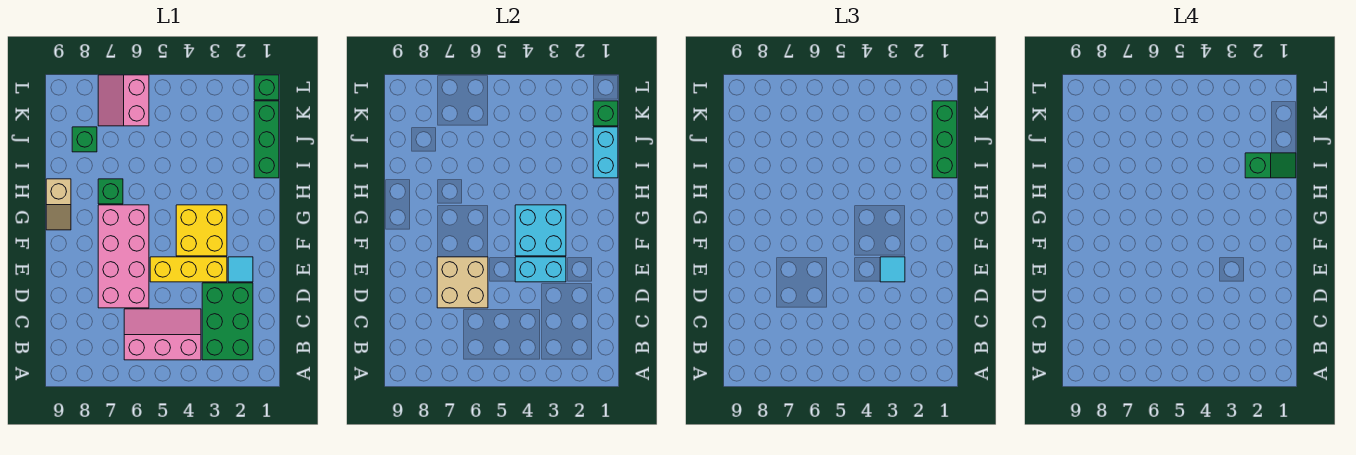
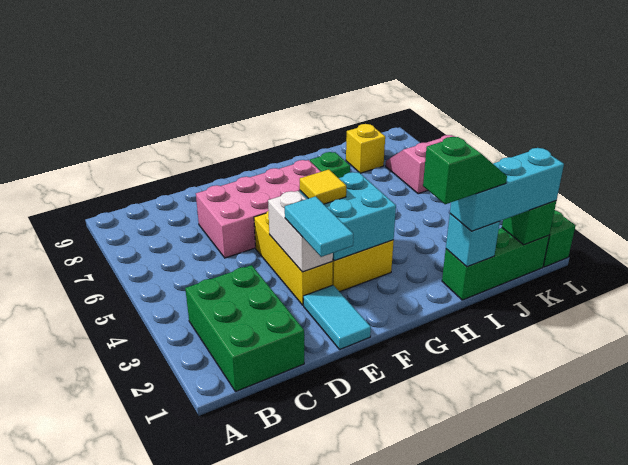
green 2x3 brick [202,283,253,360] -> green 2x3 brick turned to [185,265,304,392]
pink 2x3 slope [124,309,201,360] -> none
tan 2x2 brick [437,257,488,308] -> none
cyan 1x1 tile [228,257,253,282] -> cyan 1x2 tile [303,285,371,349]
cyan 1x2 brick [515,257,566,282] -> white 1x2 brick [268,191,333,272]
cyan 1x1 tile [880,257,905,282] -> cyan 1x2 tile [285,196,353,257]
none -> yellow 1x1 tile [300,170,346,204]
tan 1x2 slope [46,179,71,230] -> none
cyan 1x2 brick [593,127,618,178] -> cyan 1x1 brick [446,214,500,267]
green 1x3 brick [932,101,957,178] -> cyan 1x3 brick [450,148,564,231]
green 1x2 slope [1245,153,1296,178] -> green 1x2 slope turned to [423,137,507,204]
green 1x1 brick [72,127,97,152] -> yellow 1x1 brick [346,124,385,173]

